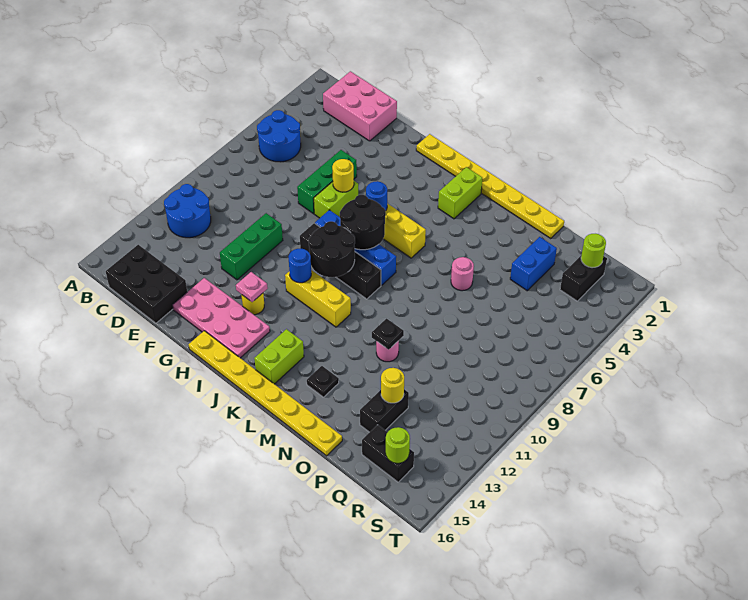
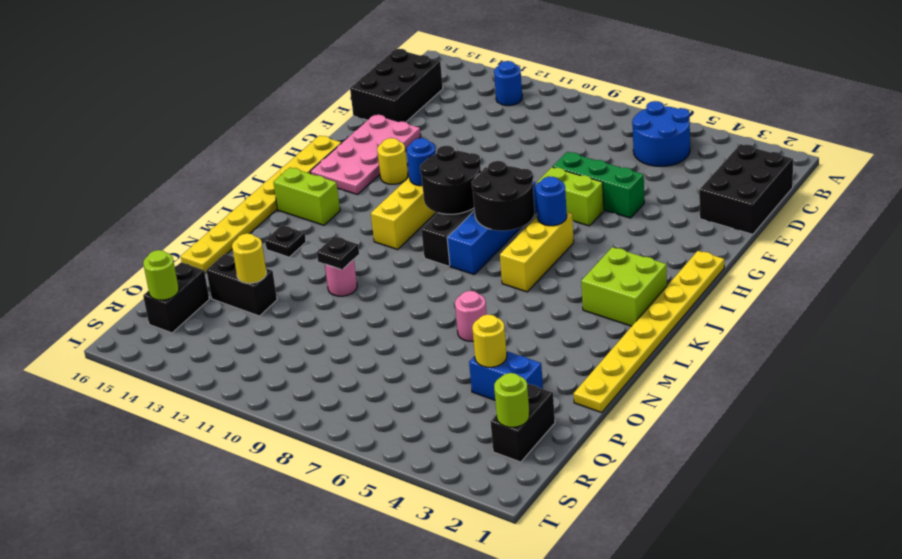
blue 2x2 round brick [164,184,211,238] -> blue 1x1 round brick [494,61,522,106]
pink 2x3 brick [323,71,397,141] -> black 2x3 brick [699,144,793,234]
green 1x3 brick [220,213,283,280] -> none
yellow 1x1 round brick [332,159,354,192] -> yellow 1x1 round brick moved to [472,315,507,367]
pink 1x1 plate [236,272,268,302] -> none
lime 1x2 brick [438,167,482,219] -> lime 2x2 brick [581,247,667,326]
black 1x2 brick [560,256,607,301] -> black 1x2 brick turned to [491,384,555,462]

